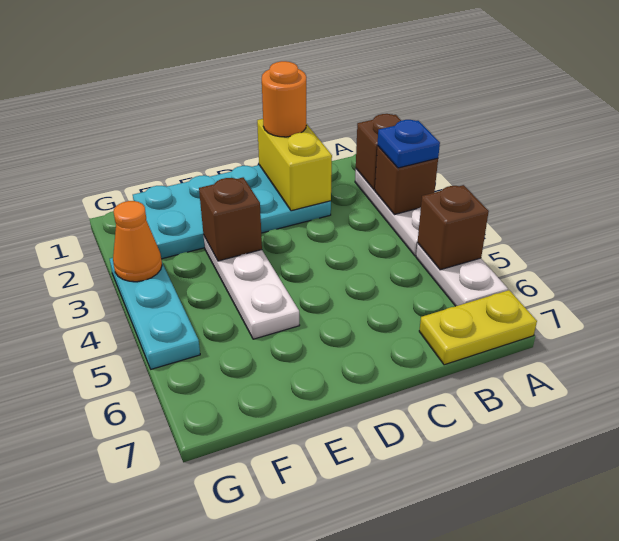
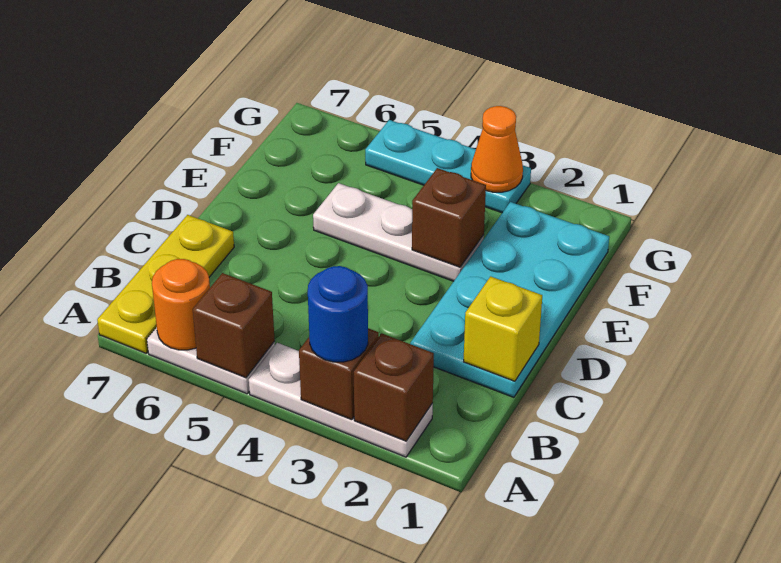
blue 1x1 plate [377,120,440,168] -> blue 1x1 round brick [308,266,368,362]
yellow 1x2 plate [419,290,537,365] -> yellow 1x3 plate [97,215,234,353]
yellow 1x2 brick [257,119,332,211] -> yellow 1x1 brick [464,276,542,381]
orange 1x1 round brick [262,61,306,137] -> orange 1x1 round brick moved to [152,259,210,350]

